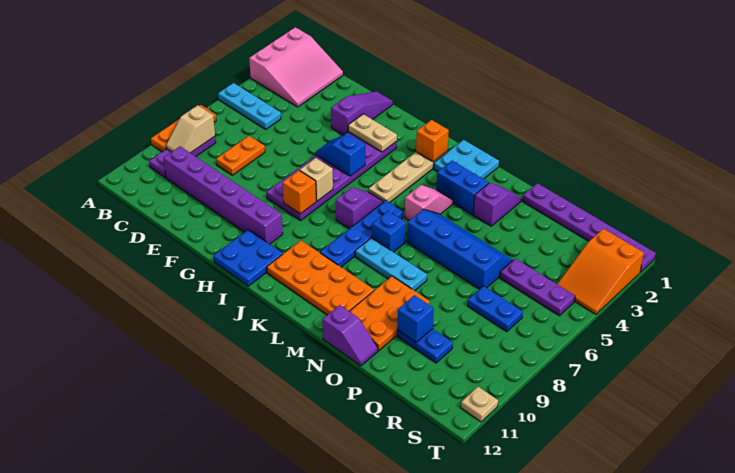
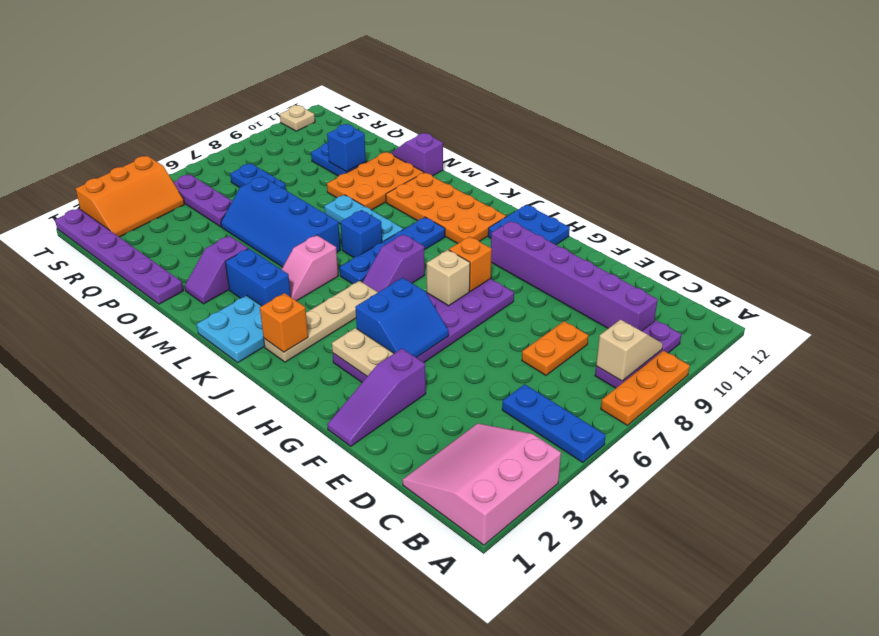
cyan 1x3 plate [218,83,281,129] -> blue 1x3 plate [502,384,606,463]
blue 1x2 slope [316,134,365,176] -> blue 2x2 slope [355,278,449,358]
orange 2x3 slope [557,229,644,314] -> orange 2x3 slope turned to [76,156,185,237]

